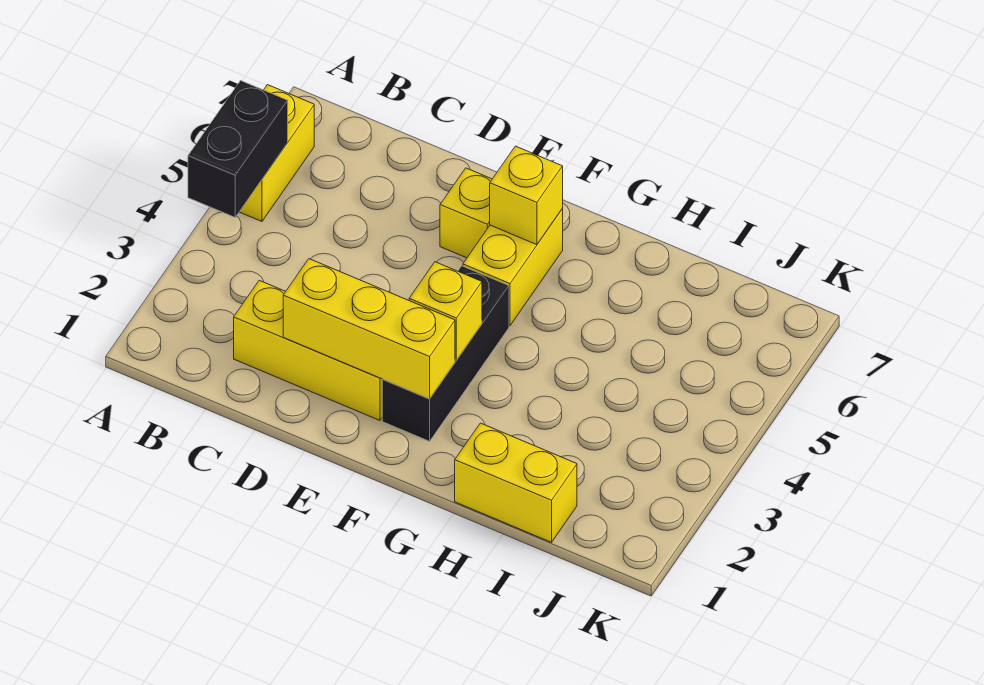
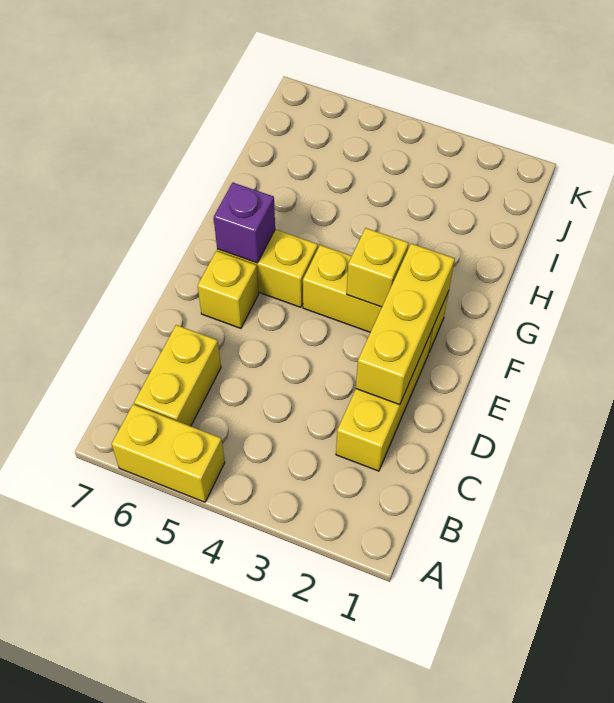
black 1x2 brick [188,81,288,217] -> none
black 1x3 brick [382,266,509,441] -> yellow 1x3 brick [303,245,449,352]
yellow 1x1 brick [490,146,563,245] -> purple 1x1 brick [214,183,275,263]
yellow 1x2 brick [455,423,577,542] -> yellow 1x2 brick moved to [134,325,221,426]

